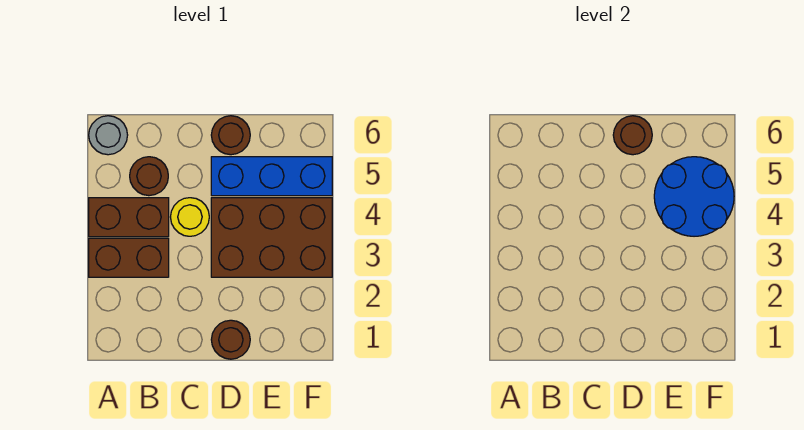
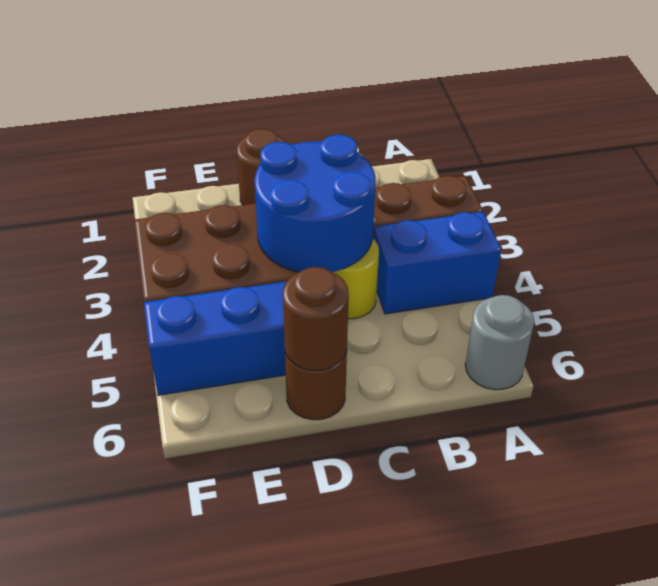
brown 1x2 brick [89,198,169,237] -> blue 1x2 brick [374,212,501,314]
brown 1x1 round brick [130,157,168,196] -> none
blue 2x2 round brick [654,157,734,236] -> blue 2x2 round brick moved to [254,135,376,272]

